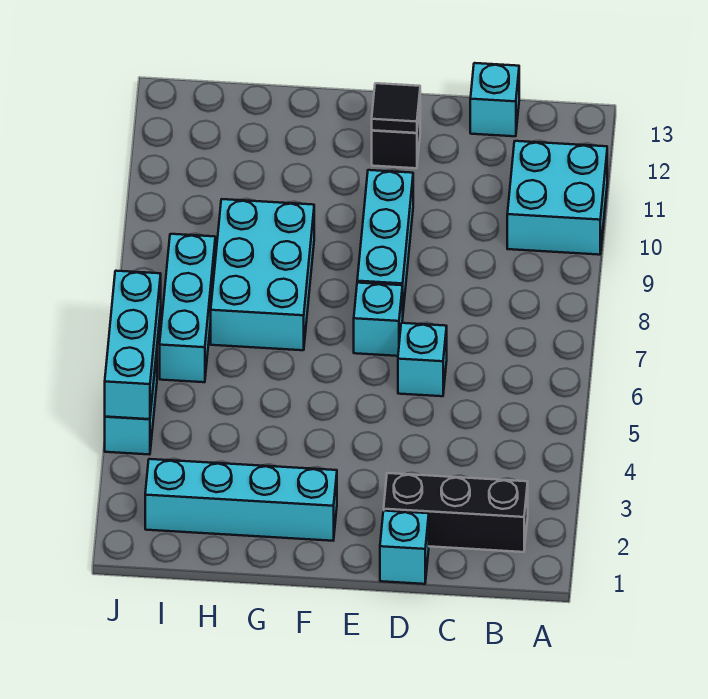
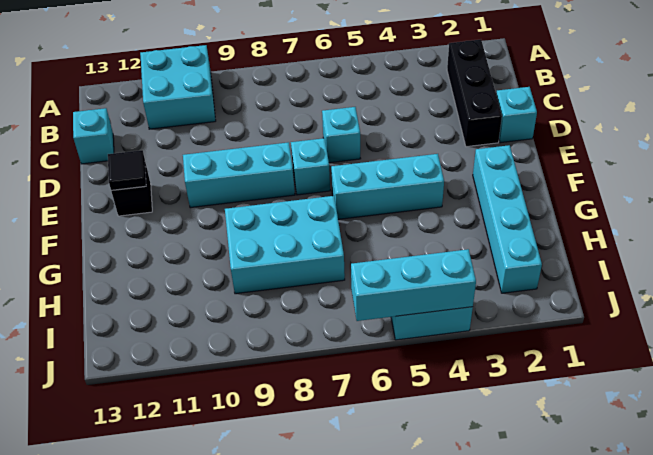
cyan 1x3 brick [160,234,215,382] -> cyan 1x3 brick moved to [331,154,444,219]

